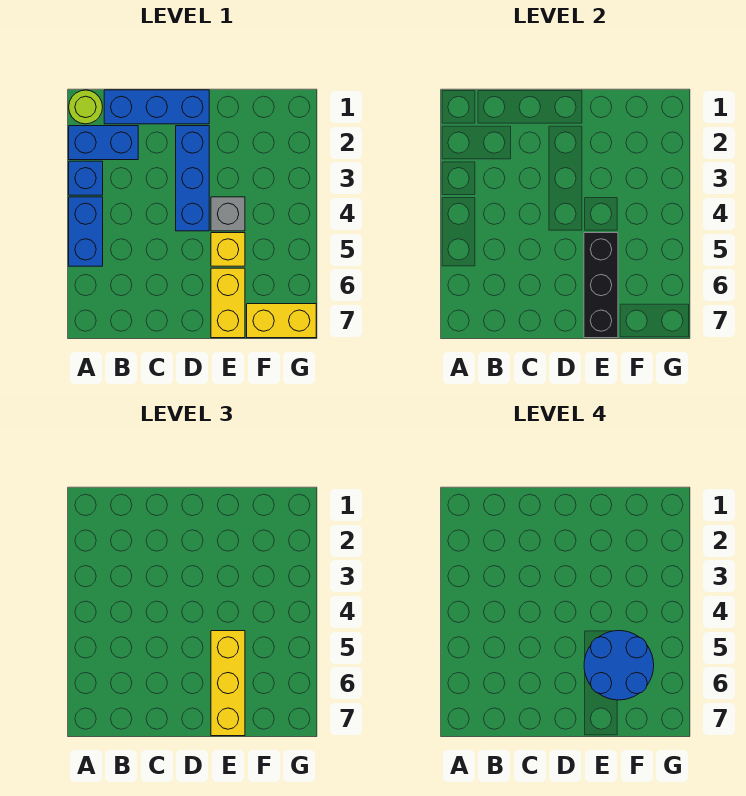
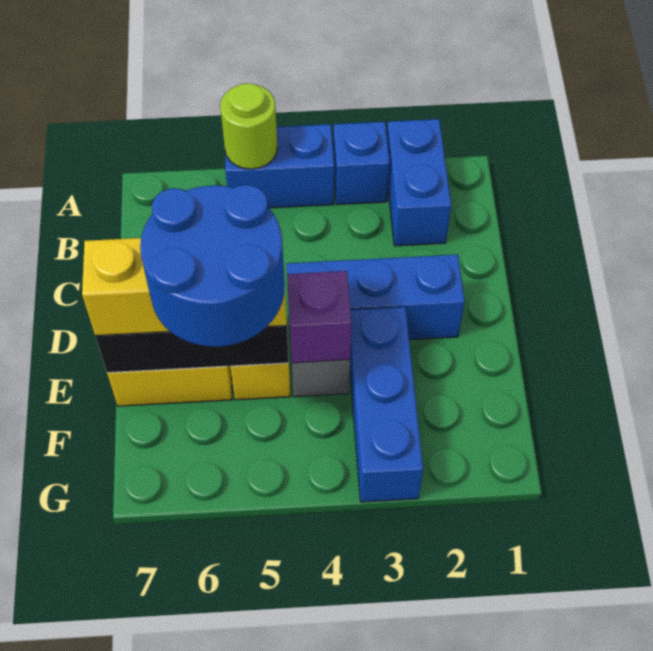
lime 1x1 round brick [69,90,102,124] -> lime 1x1 round brick moved to [220,83,277,169]
blue 1x3 brick [104,90,209,124] -> blue 1x3 brick moved to [350,307,423,502]
none -> purple 1x1 brick [287,271,351,363]
yellow 1x2 brick [247,304,316,338] -> none

